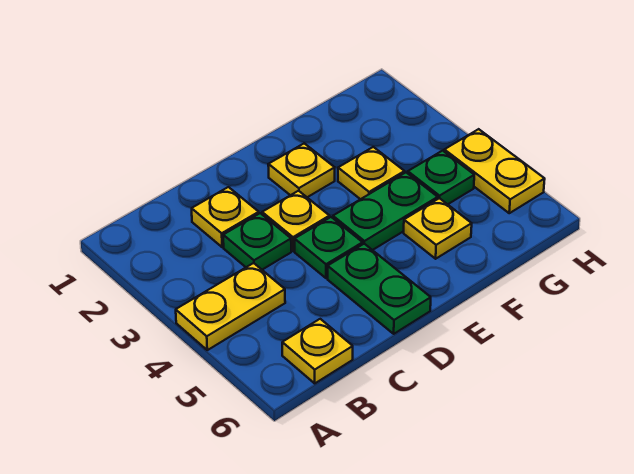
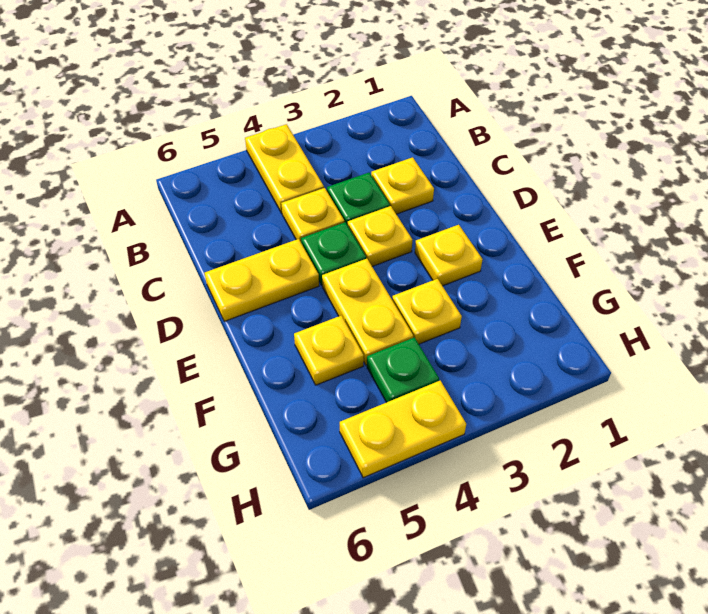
yellow 1x1 plate [282,319,353,383] -> yellow 1x1 plate moved to [281,188,344,242]
green 1x2 plate [328,244,431,334] -> yellow 1x2 plate [205,239,319,321]
green 1x2 plate [333,173,438,250] -> yellow 1x2 plate [322,259,413,365]

